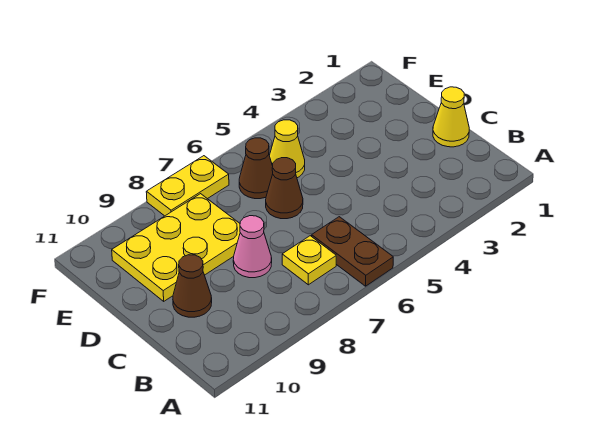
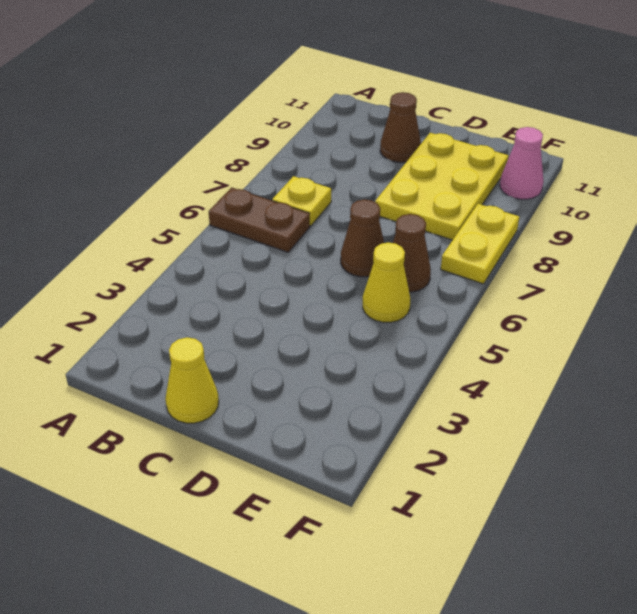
pink 1x1 cone [233,216,272,278] -> pink 1x1 cone moved to [500,127,544,199]

